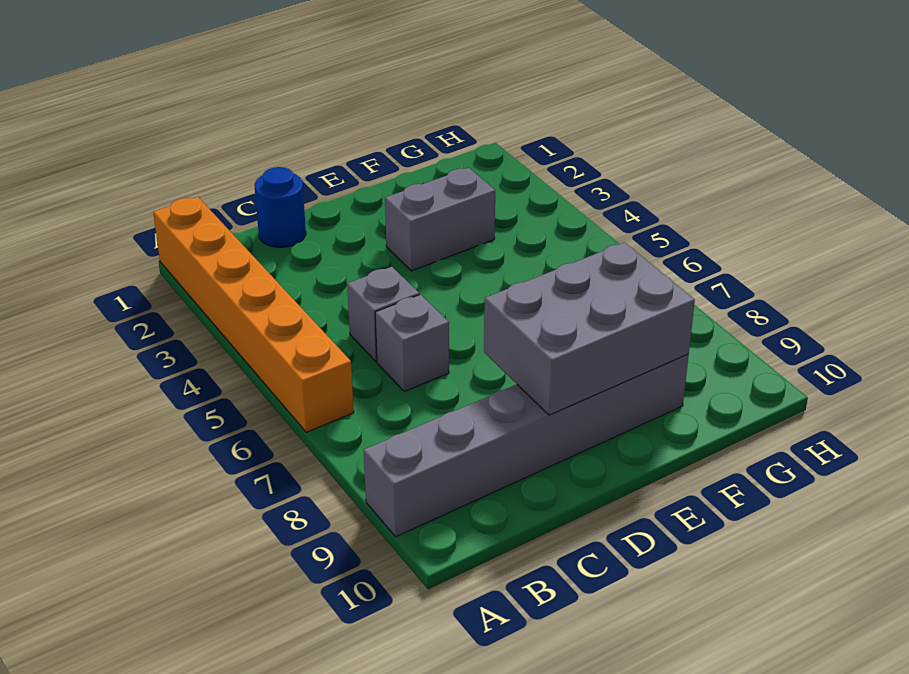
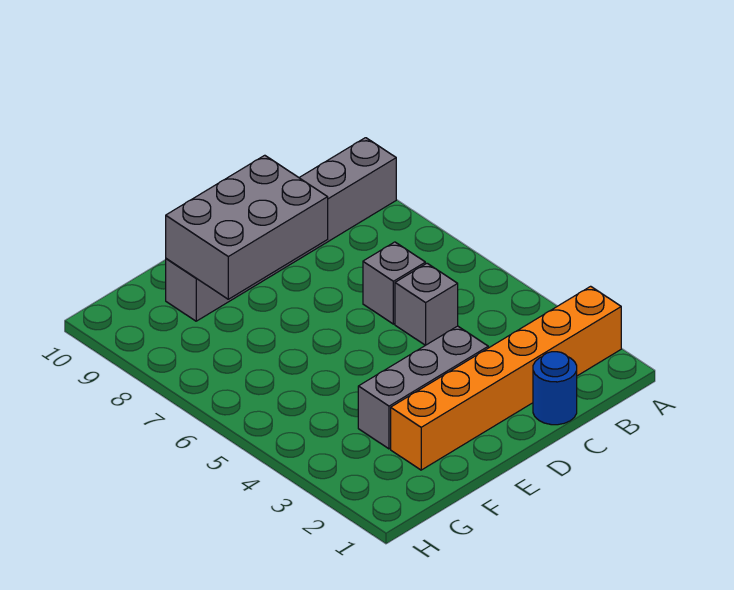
orange 1x6 brick [153,197,354,432] -> orange 1x6 brick turned to [391,286,621,470]
grey 1x2 brick [385,168,495,271] -> grey 1x3 brick [358,326,488,449]

